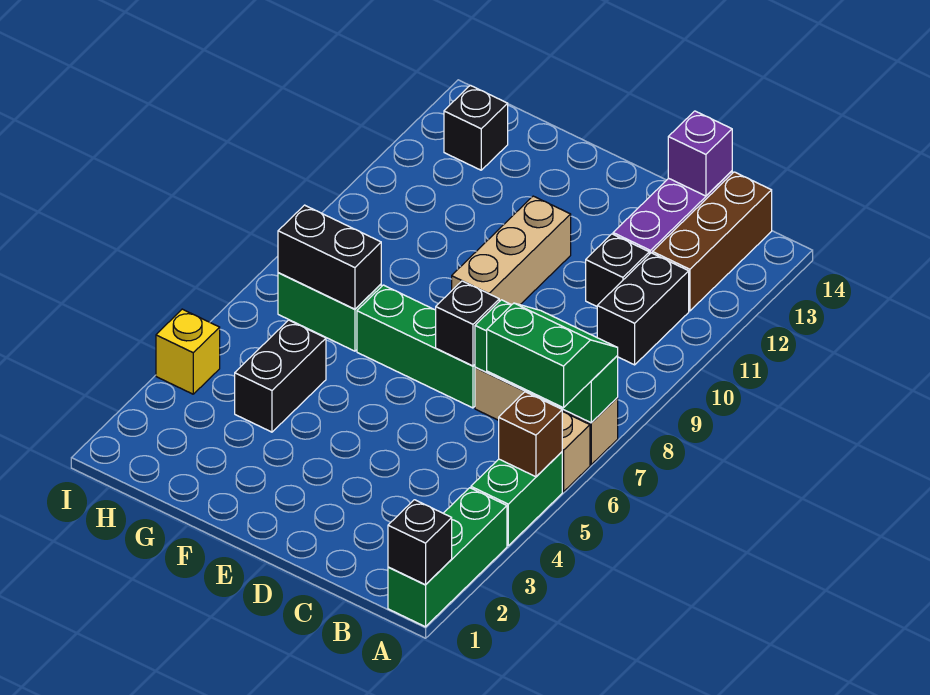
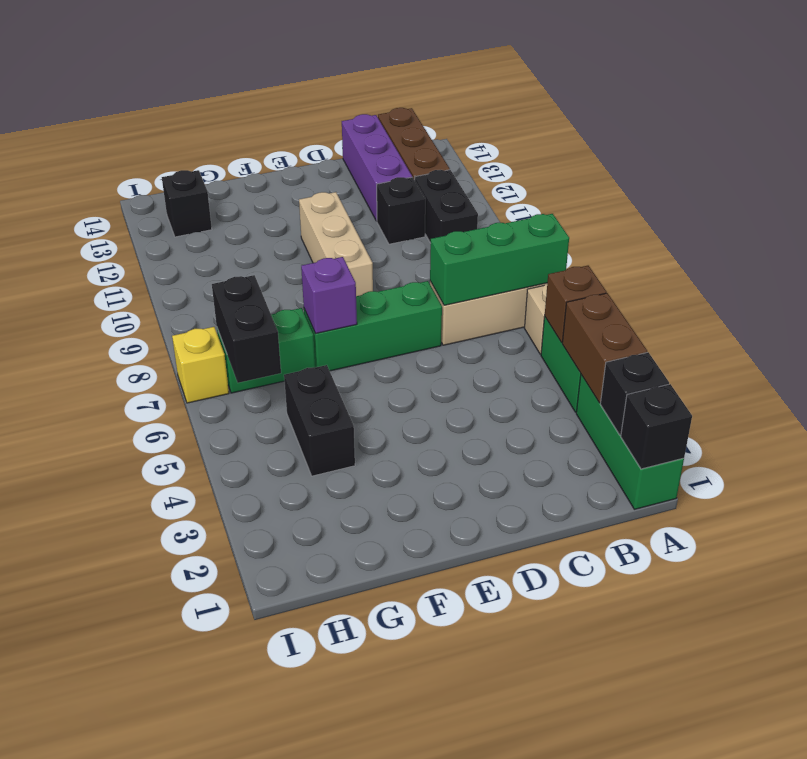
none -> brown 1x2 brick [562,293,647,403]
green 2x2 slope [487,303,618,408] -> none
purple 1x1 brick [668,111,732,196] -> purple 1x1 brick moved to [301,257,357,334]
black 1x1 brick [436,281,499,366] -> black 1x1 brick moved to [600,352,669,435]
black 1x2 brick [278,205,381,309] -> black 1x2 brick turned to [212,275,281,383]
yellow 1x1 brick [156,309,220,394] -> yellow 1x1 brick moved to [172,327,229,403]

